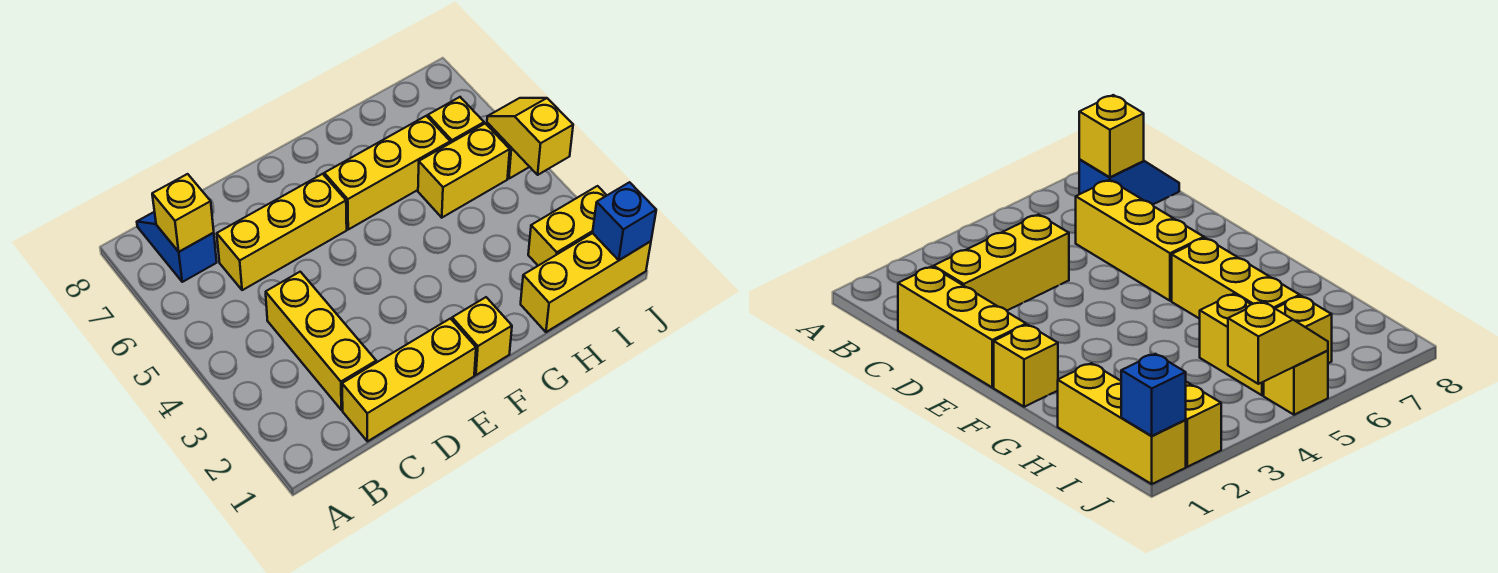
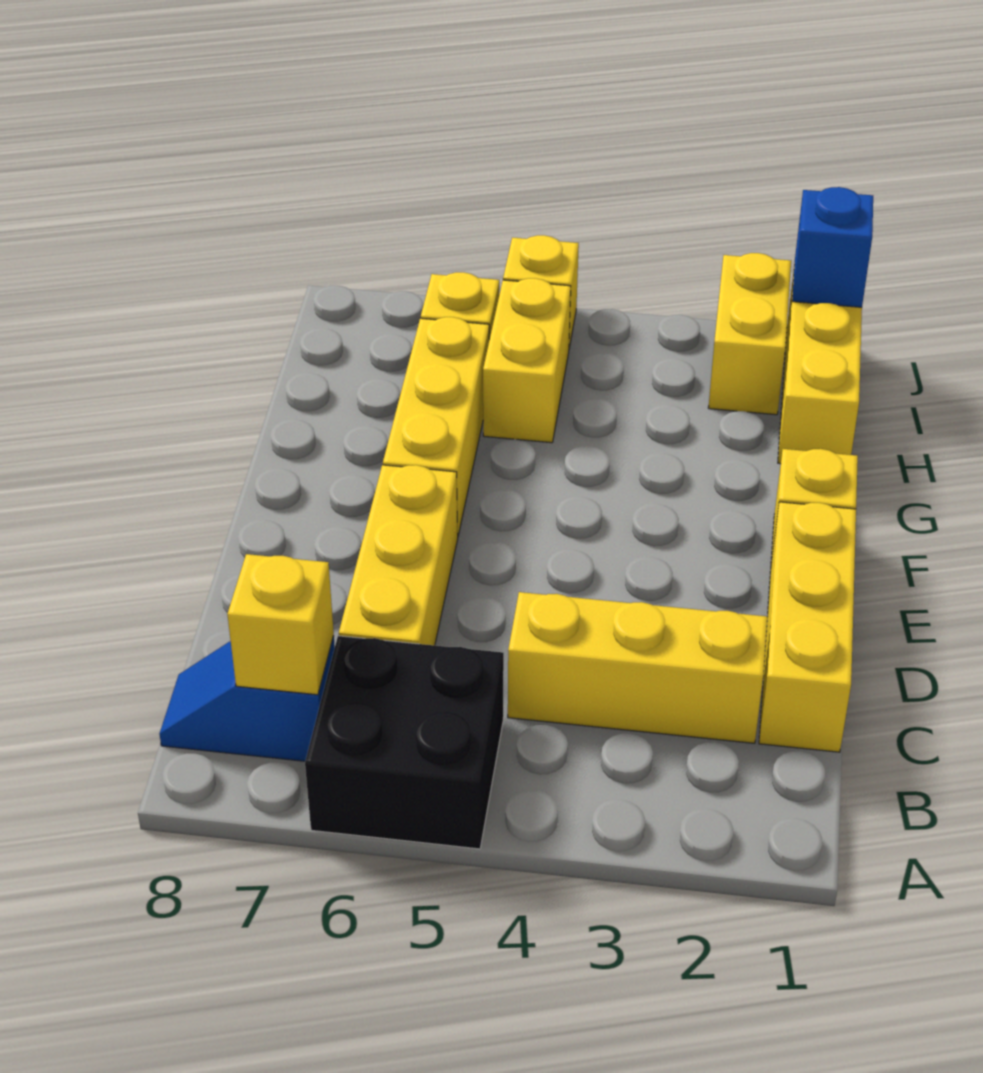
none -> black 2x2 brick [305,636,504,849]
yellow 1x2 slope [487,98,573,175] -> none

